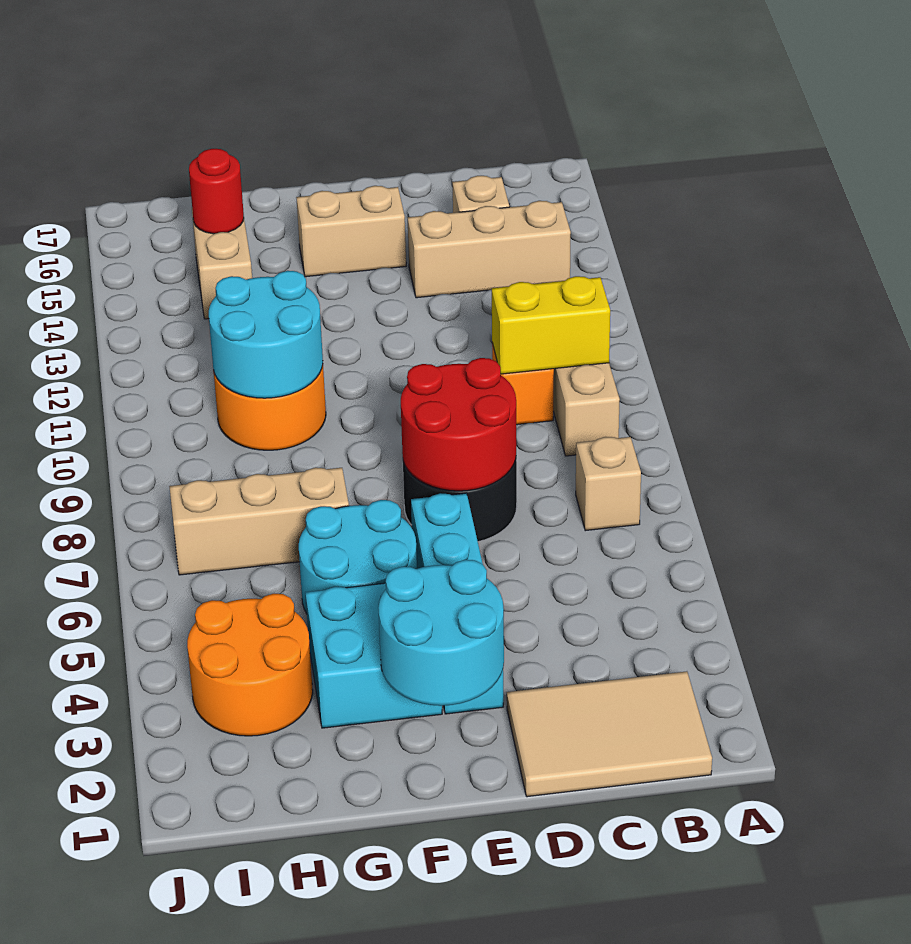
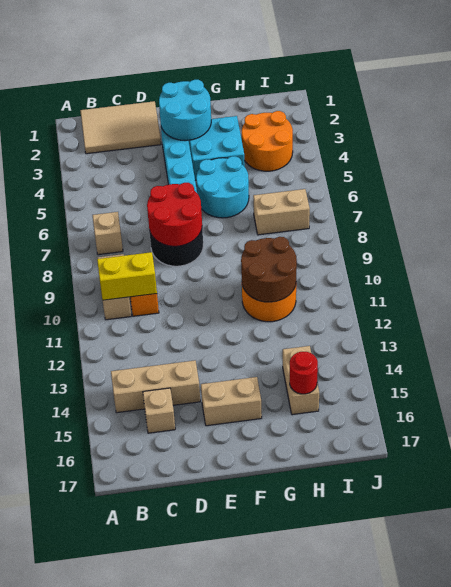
tan 1x3 brick [169,468,349,575] -> tan 1x2 brick [253,189,310,235]
cyan 2x2 round brick [209,271,323,398] -> brown 2x2 round brick [241,237,297,302]

